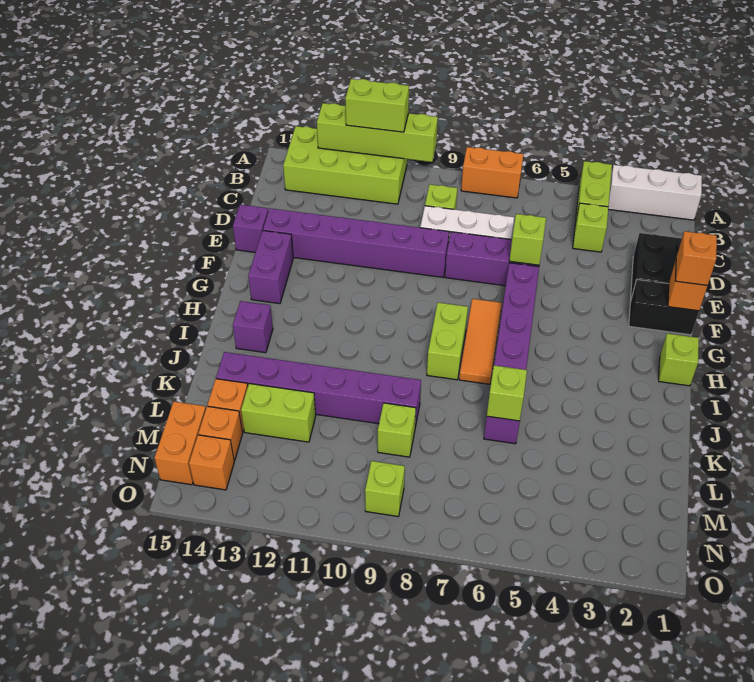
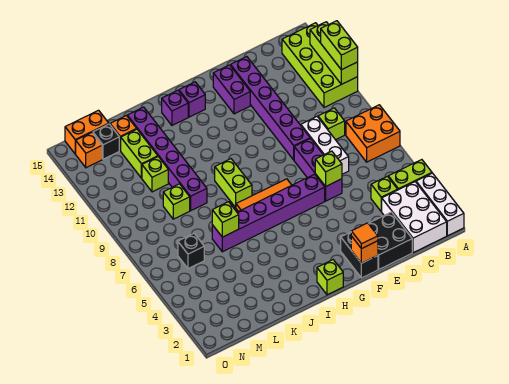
orange 1x2 brick [461,147,523,198] -> orange 2x2 brick [346,105,400,162]
lime 1x4 brick [317,103,438,162] -> lime 1x3 brick [310,22,358,84]
none -> white 2x3 brick [381,182,447,253]
purple 1x1 brick [233,205,268,252] -> purple 1x1 brick moved to [179,82,205,117]
orange 1x1 brick [675,231,717,285] -> orange 1x1 tile [351,223,378,249]
purple 1x2 brick [248,231,293,304] -> purple 1x2 brick turned to [213,65,250,114]
lime 1x2 brick [427,303,468,380] -> lime 1x2 brick turned to [215,159,252,207]
none -> black 1x1 brick [178,234,204,269]
orange 1x1 brick [198,406,243,461] -> black 1x1 brick [93,124,119,159]
lime 1x1 brick [365,461,405,516] -> lime 1x1 brick moved to [142,157,168,192]

